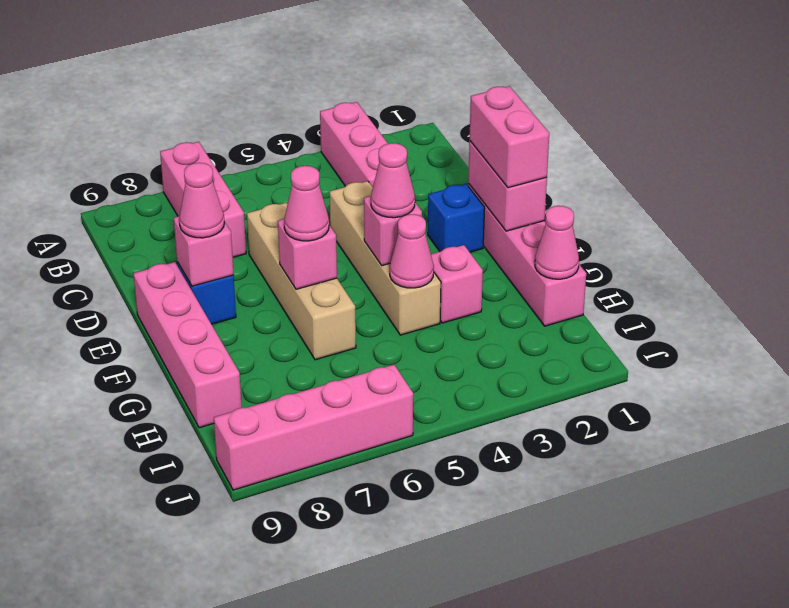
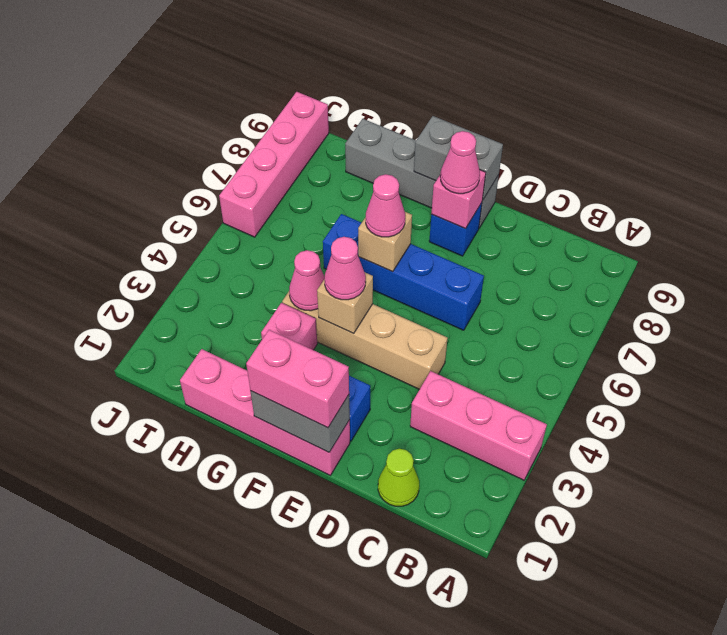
pink 1x3 brick [160,142,246,257] -> none
none -> lime 1x1 cone [378,449,419,506]
tan 1x4 brick [247,203,356,360] -> blue 1x4 brick [323,214,484,330]
pink 1x2 brick [468,141,547,231] -> grey 1x2 brick [250,391,350,452]
pink 1x4 brick [133,262,242,428] -> grey 1x4 brick [345,119,499,228]
none -> grey 1x2 brick [414,116,503,200]
pink 1x1 brick [364,196,422,266] -> tan 1x1 brick [317,273,373,333]
pink 1x1 brick [278,219,337,289] -> tan 1x1 brick [358,212,412,272]
pink 1x1 cone [535,206,579,279] -> none

